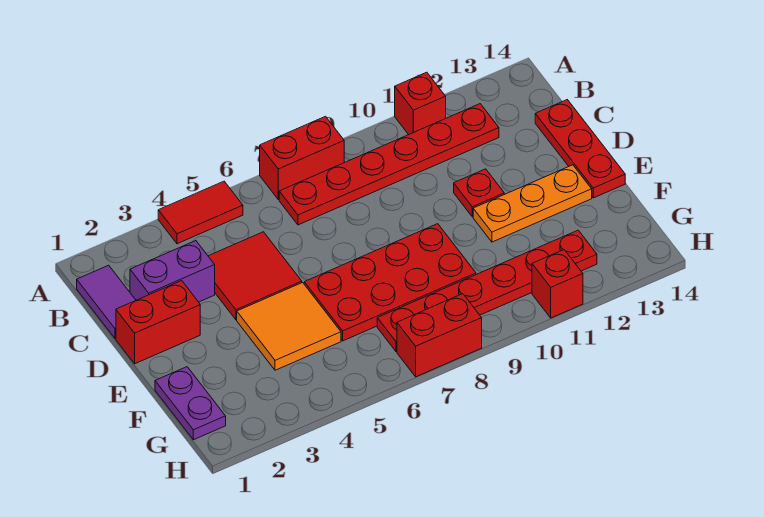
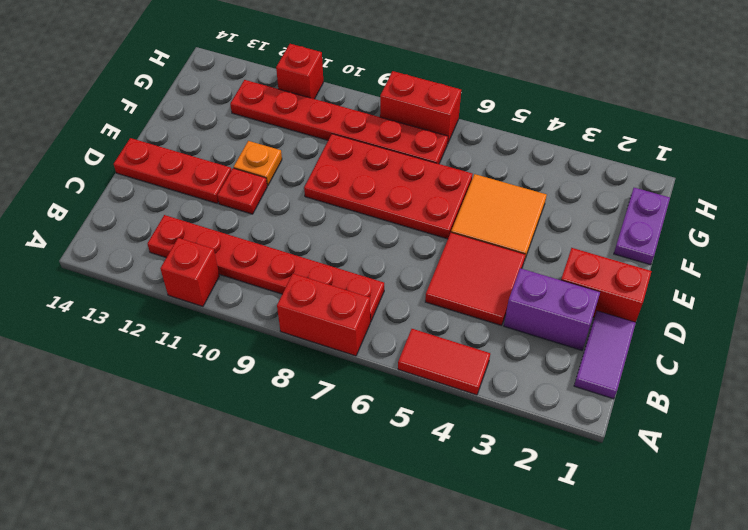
red 1x3 plate [535,100,625,198] -> red 1x3 plate turned to [114,138,231,203]
orange 1x3 plate [473,165,592,242] -> orange 1x1 plate [234,141,282,186]

